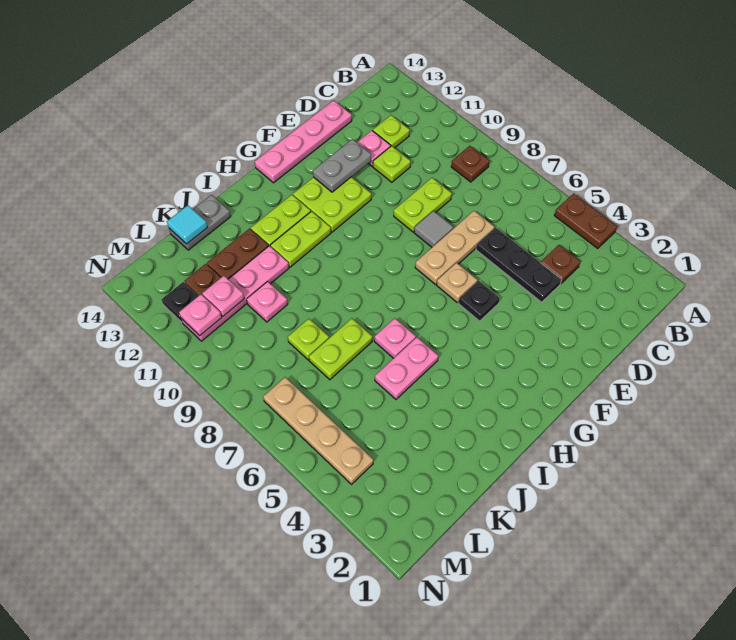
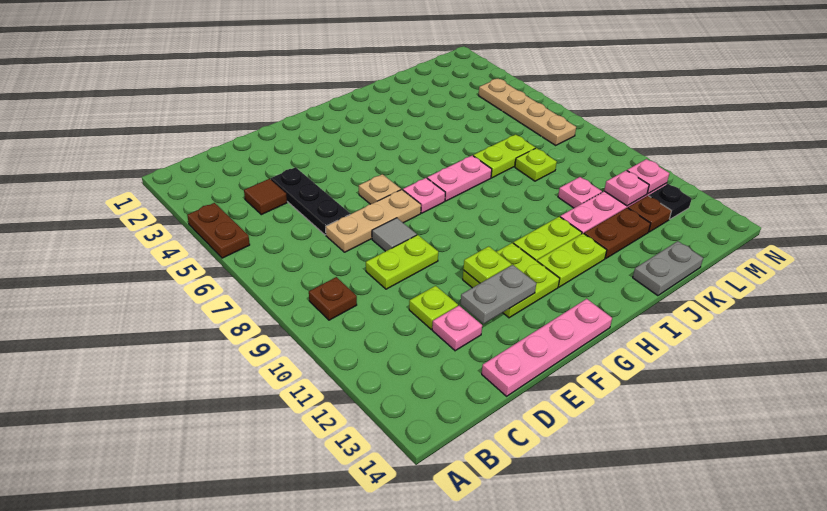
brown 1x1 plate [541,245,580,284] -> brown 1x1 tile [244,179,287,215]
lime 1x1 plate [373,115,410,148] -> lime 1x1 plate moved to [463,246,511,283]
black 1x1 plate [458,281,500,321] -> none
pink 1x2 plate [375,337,438,399] -> pink 1x2 plate moved to [427,155,492,201]
pink 1x1 plate [374,318,416,358] -> pink 1x1 plate moved to [403,178,445,213]
cyan 1x1 tile [167,205,208,244] -> none

